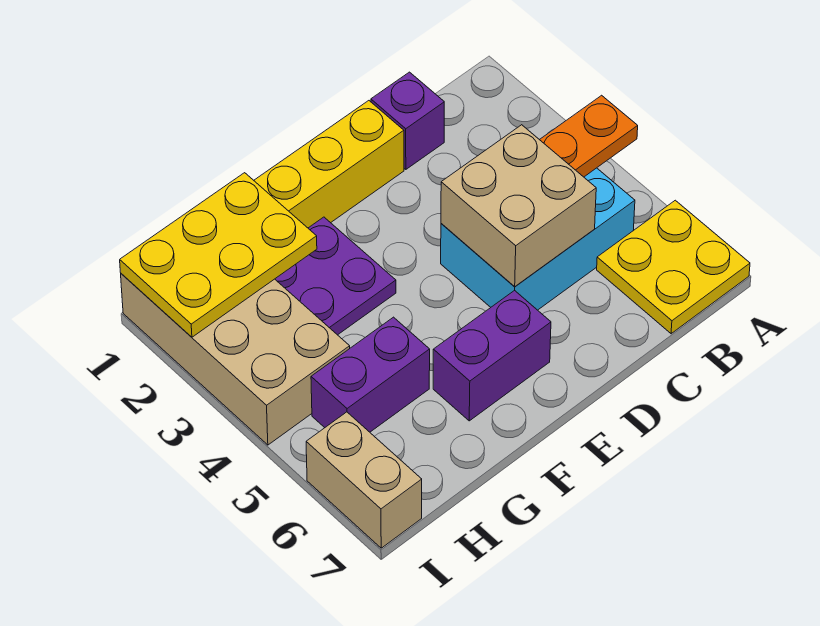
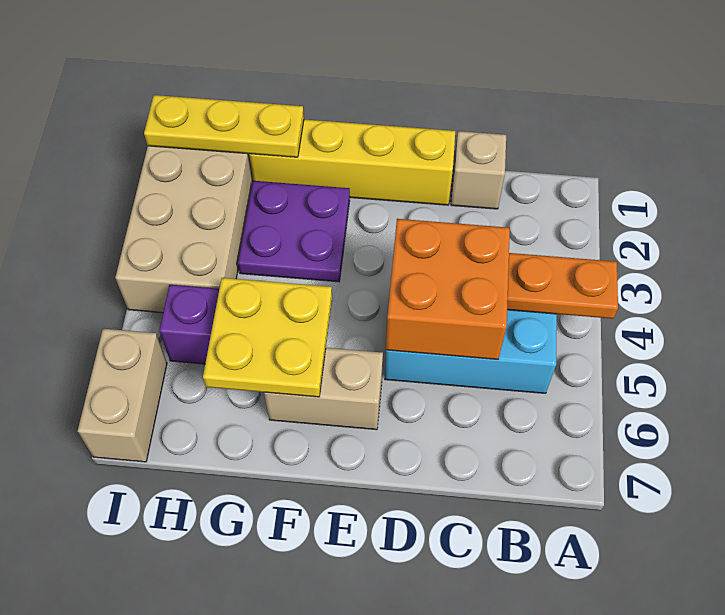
yellow 2x2 plate [597,200,750,334] -> yellow 2x2 plate moved to [203,278,332,397]
purple 1x1 brick [371,72,444,169] -> tan 1x1 brick [451,131,506,209]
tan 2x2 brick [441,125,596,287] -> orange 2x2 brick [386,219,510,359]
purple 1x2 brick [433,290,551,421] -> tan 1x2 brick [264,348,383,430]
yellow 2x3 plate [120,173,317,337] -> yellow 1x3 plate [144,95,304,157]

